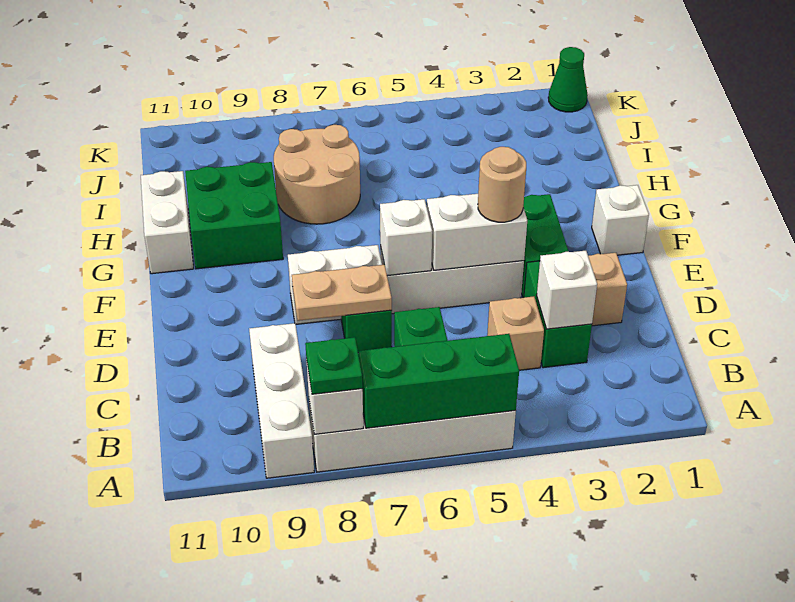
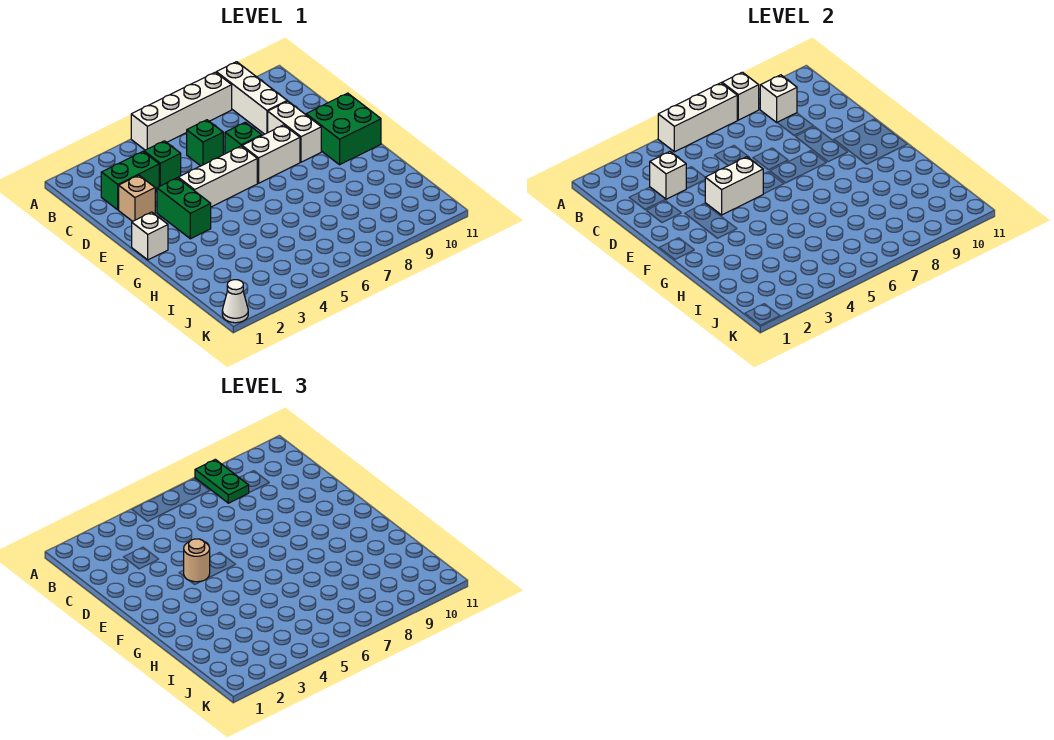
green 1x3 brick [358,334,519,428] -> white 1x3 brick [658,83,737,152]
green 1x1 plate [305,337,362,394] -> green 1x2 plate [195,459,249,503]
green 1x2 brick [524,261,592,368] -> green 1x2 brick turned to [101,152,159,210]
tan 1x1 brick [487,296,544,370] -> green 1x1 brick [144,141,181,186]
tan 1x2 plate [292,265,392,321] -> none
white 1x1 brick [380,199,432,276] -> white 1x1 brick moved to [760,75,797,122]
green 2x2 brick [185,162,283,269] -> green 2x2 brick moved to [306,93,381,165]
white 1x2 brick [141,171,194,274] -> white 1x2 brick moved to [268,101,321,162]
tan 2x2 round brick [274,125,360,224] -> none
green 1x1 cone [548,47,588,112] -> white 1x1 cone [222,280,248,323]

